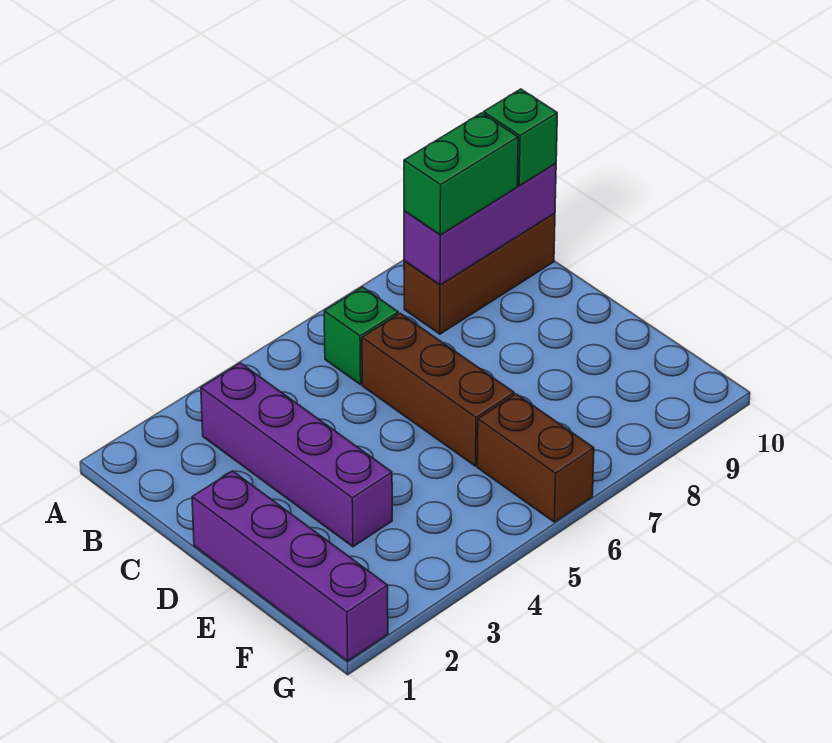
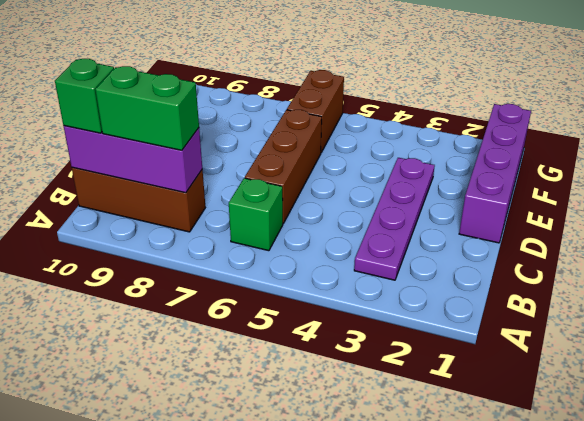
purple 1x4 brick [201,363,392,547] -> purple 1x4 plate [354,158,435,280]

